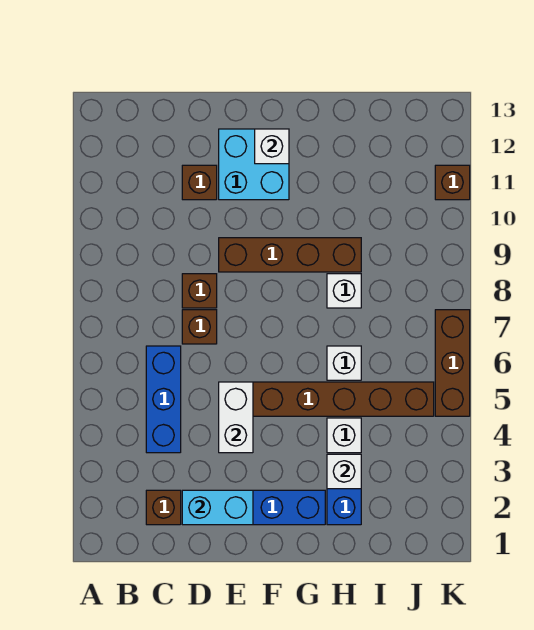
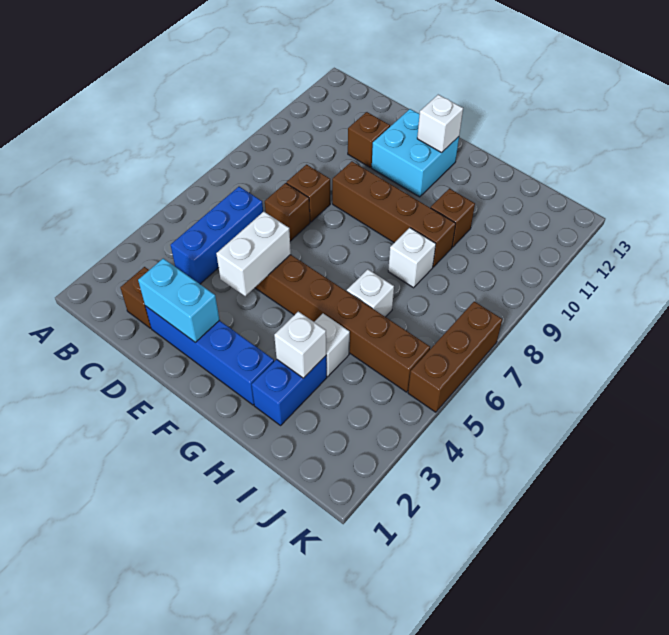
brown 1x1 brick [435,165,470,200] -> brown 1x1 brick moved to [431,188,475,247]

